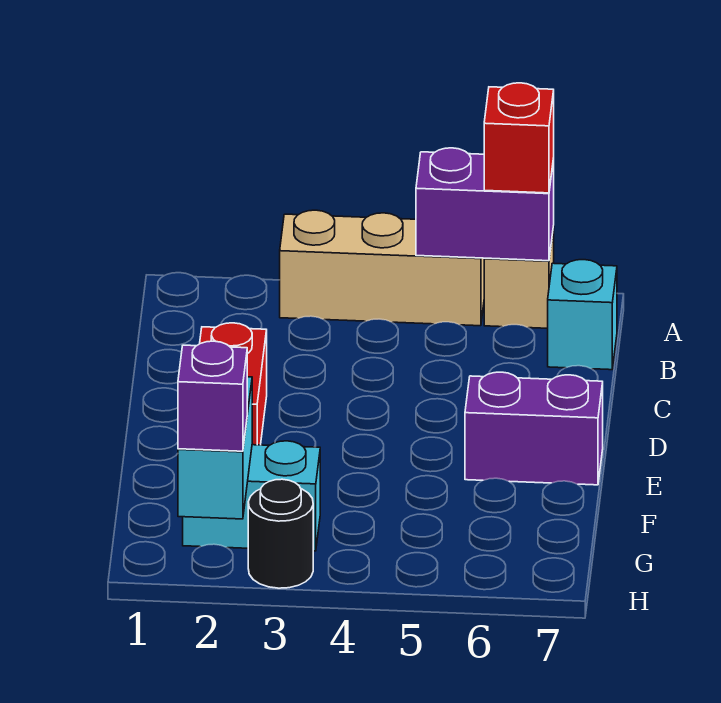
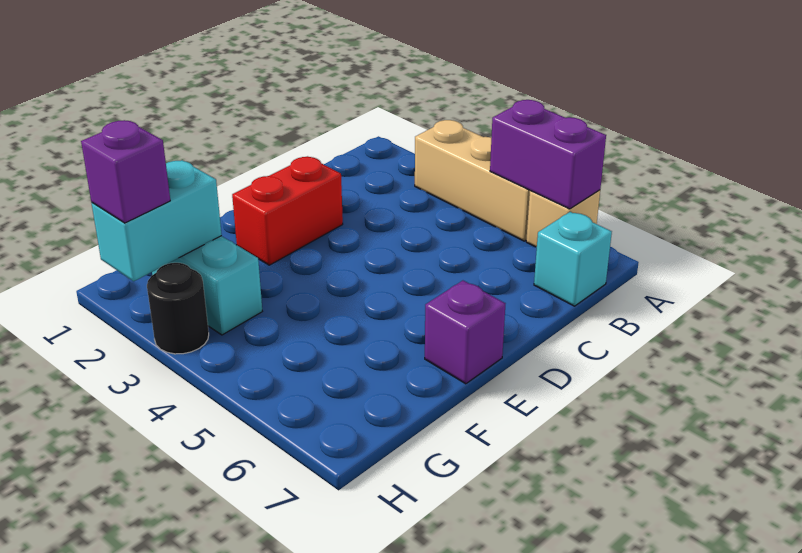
red 1x1 brick [484,83,554,193] -> none
purple 1x2 brick [465,372,603,485] -> purple 1x1 brick [425,281,505,384]

